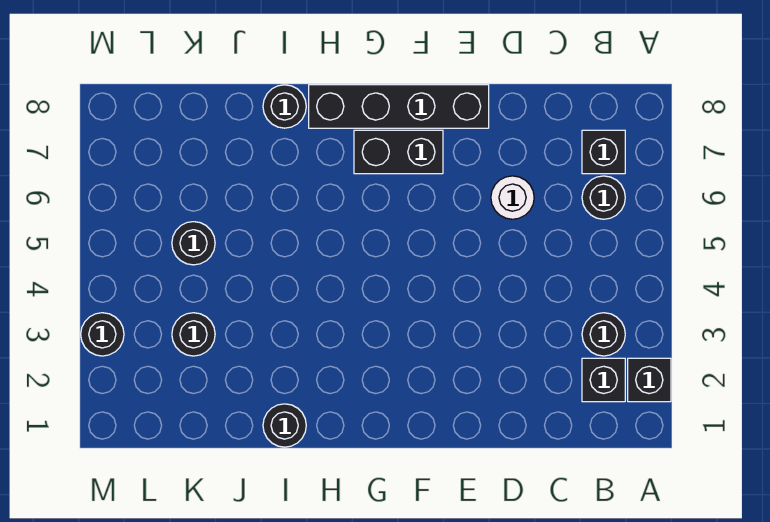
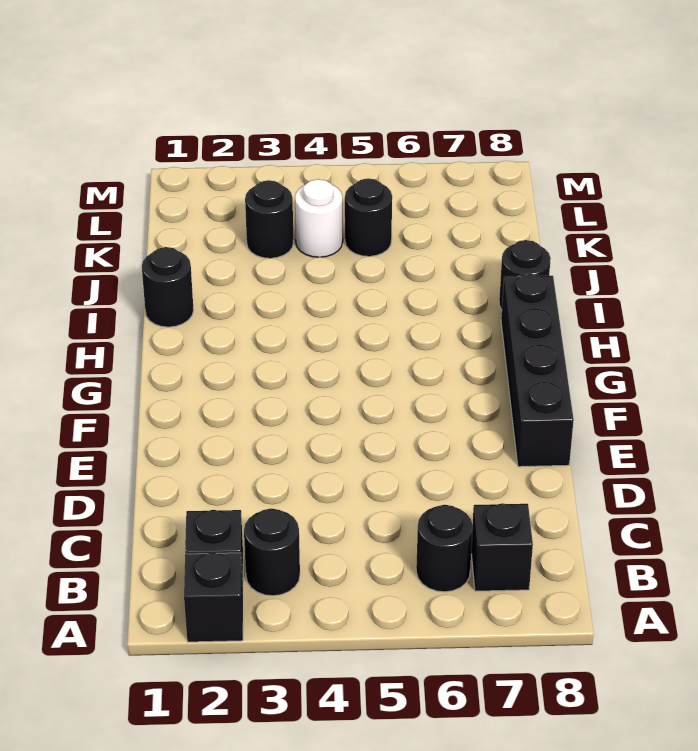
white 1x1 round brick [491,176,534,219] -> white 1x1 round brick moved to [295,179,343,257]
black 1x2 brick [354,130,443,174] -> none
black 1x1 round brick [81,313,124,356] -> none

